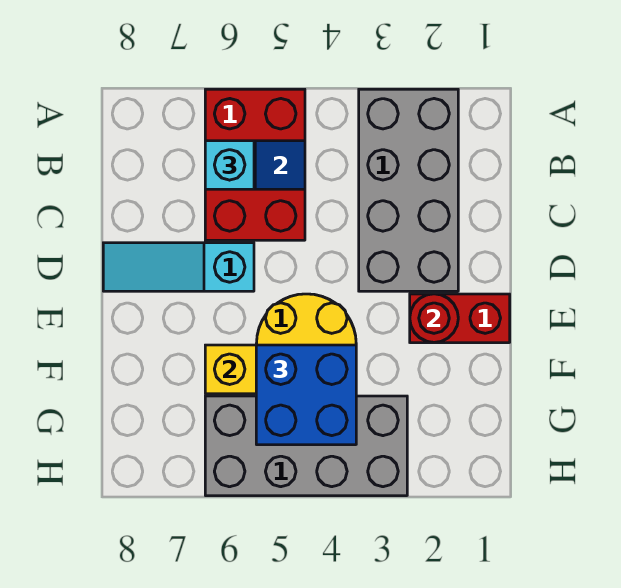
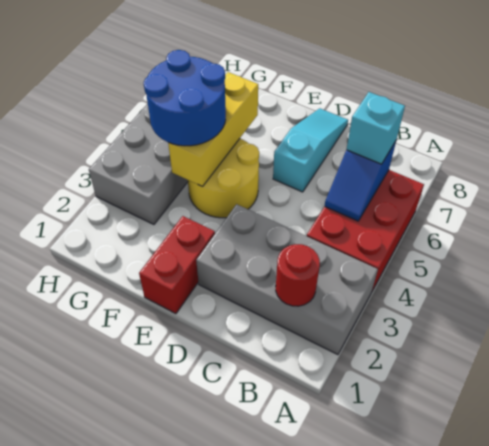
red 2x3 brick [205,89,305,240] -> red 2x3 brick turned to [307,170,424,291]
red 1x1 round brick [410,294,458,343] -> red 1x1 round brick moved to [276,244,320,306]
blue 2x2 brick [256,345,356,445] -> blue 2x2 round brick [144,50,226,146]

